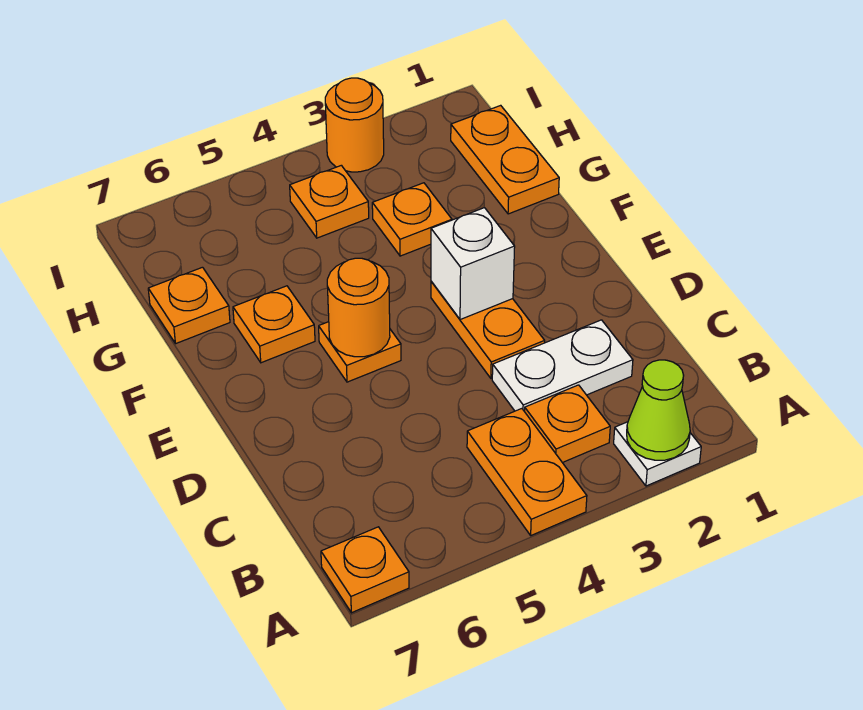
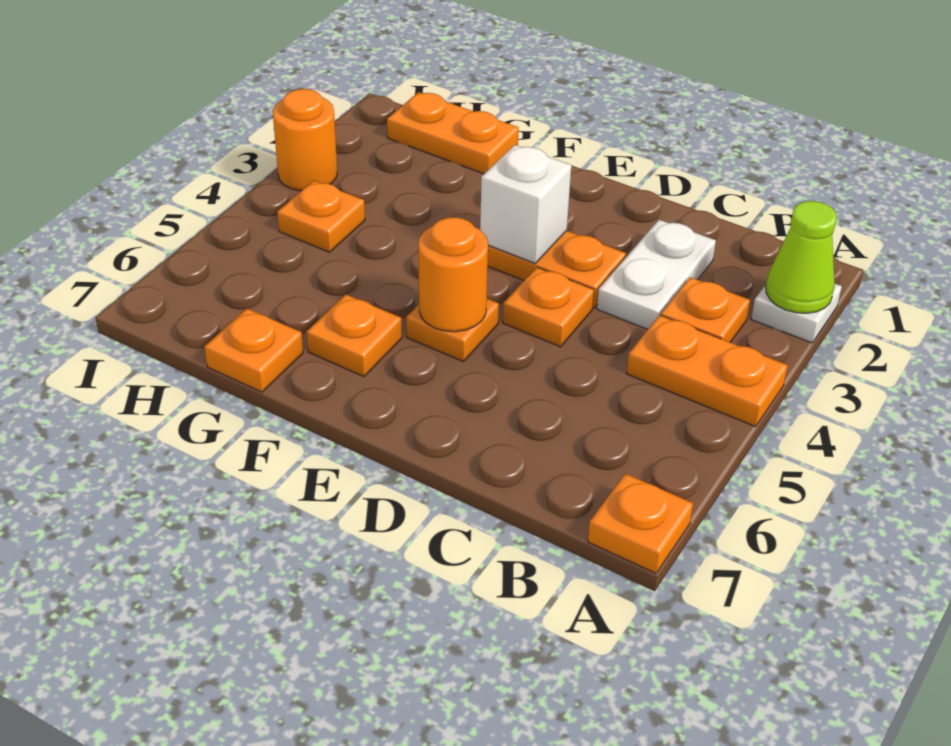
orange 1x1 plate [372,183,452,256] -> orange 1x1 plate moved to [503,267,594,347]

